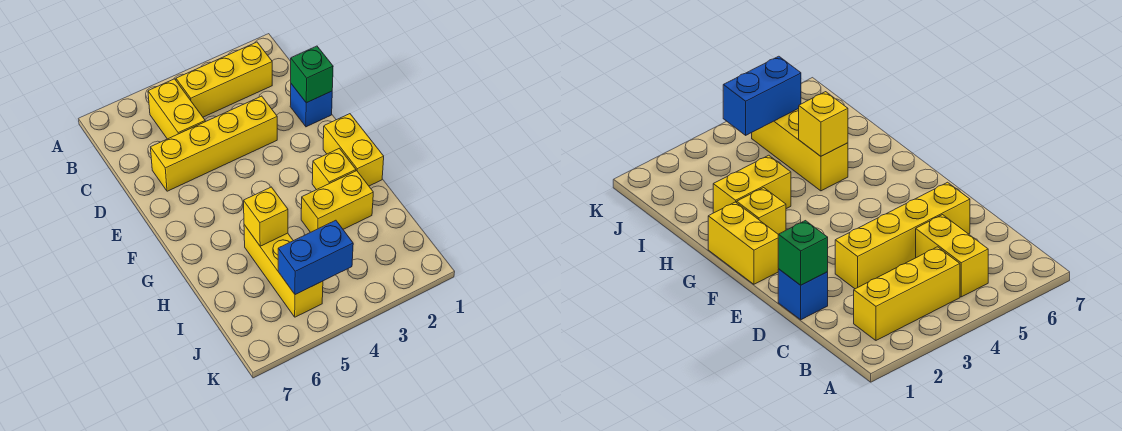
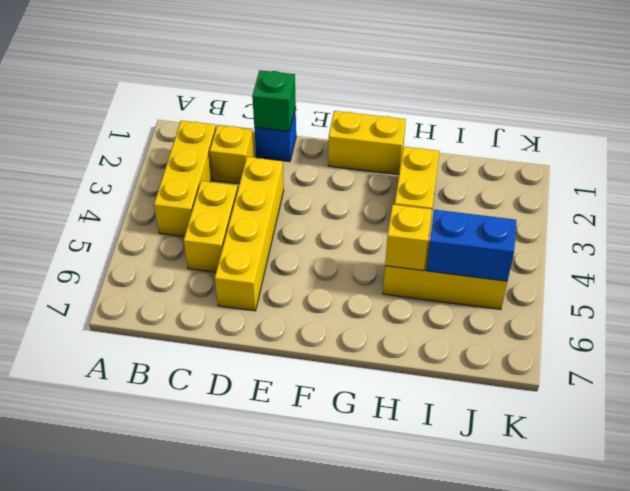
yellow 1x2 brick [148,79,205,139] -> yellow 1x2 brick turned to [184,181,238,272]
yellow 1x1 brick [312,148,356,190] -> yellow 1x1 brick moved to [210,125,254,184]
blue 1x2 brick [278,220,353,295] -> blue 1x2 brick turned to [426,210,516,281]

